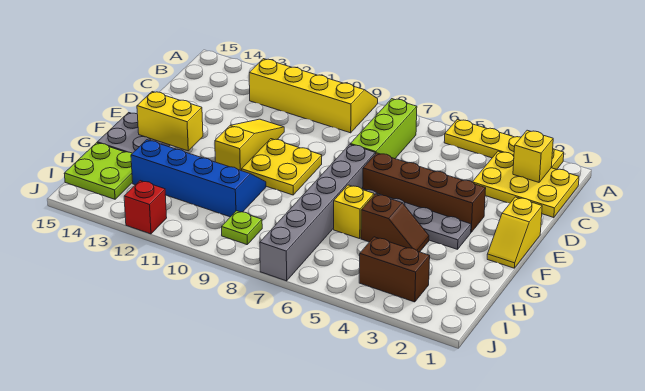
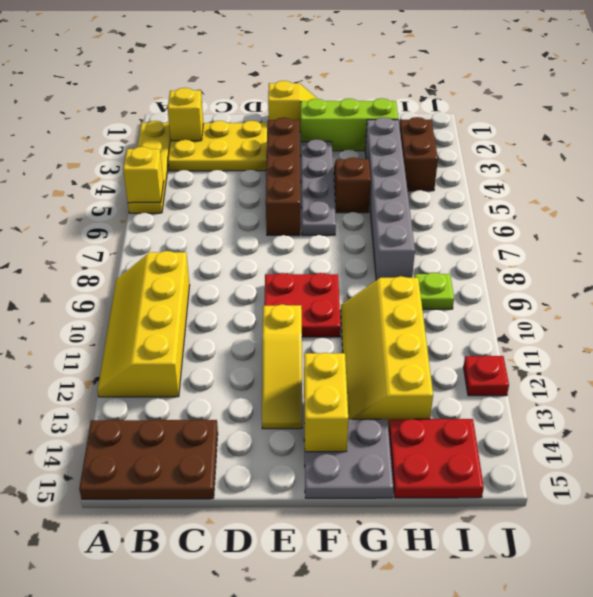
none -> brown 2x3 plate [79,420,218,499]
yellow 2x3 plate [473,151,579,218] -> yellow 2x3 plate turned to [168,121,267,171]
lime 1x3 brick [350,99,417,159] -> lime 1x3 brick moved to [301,98,398,151]
yellow 1x3 slope [215,119,284,171] -> yellow 1x3 slope turned to [262,304,302,429]
grey 1x6 brick [260,145,375,281] -> grey 1x6 brick turned to [365,117,415,280]
yellow 2x2 plate [242,139,322,195] -> red 2x2 plate [264,273,341,337]
yellow 1x1 brick [334,185,374,239] -> yellow 1x1 brick moved to [123,147,164,203]
blue 2x4 slope [131,140,266,217] -> yellow 2x4 slope [341,276,433,428]
lime 2x2 plate [64,143,133,199] -> red 2x2 plate [389,419,484,498]
red 1x1 brick [124,181,167,234] -> red 1x1 plate [463,356,509,396]

